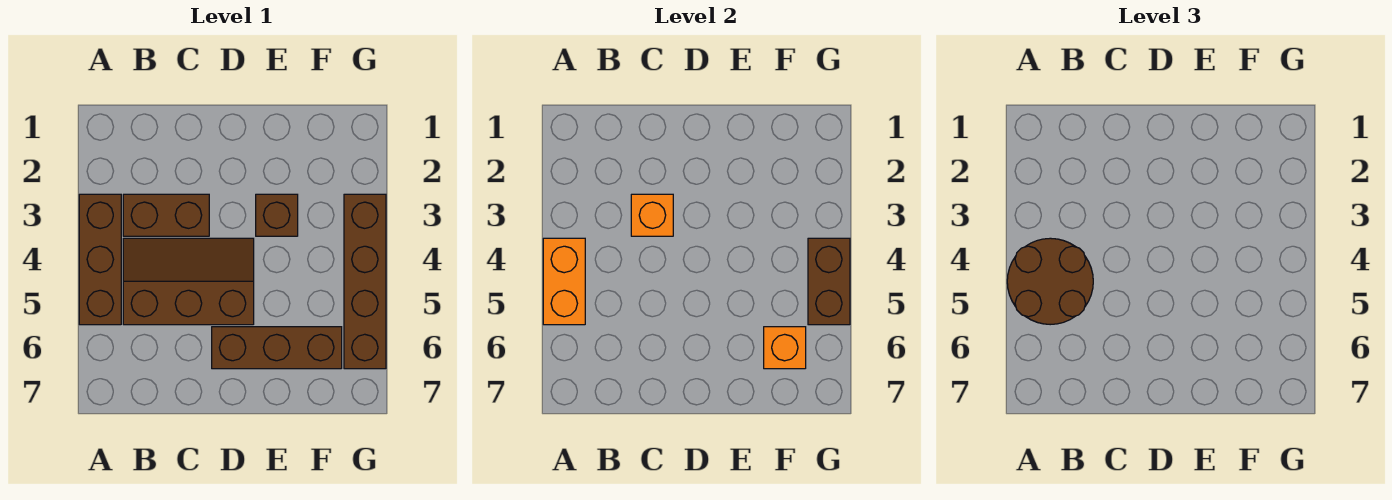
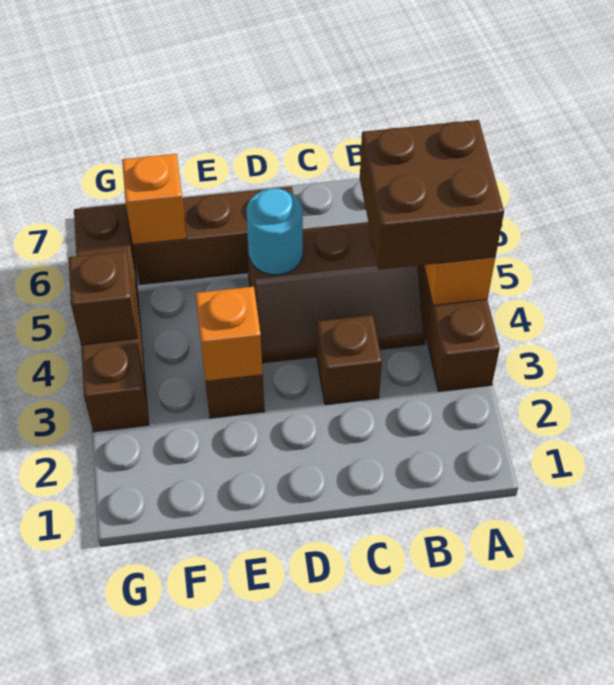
brown 2x2 round brick [1007,238,1093,325] -> brown 2x2 brick [360,120,504,270]
brown 1x2 brick [123,194,209,236] -> brown 1x1 brick [317,315,382,405]
orange 1x1 brick [631,194,673,236] -> orange 1x1 brick moved to [195,286,263,381]
none -> cyan 1x1 round brick [246,188,303,275]
brown 1x2 brick [808,238,850,325] -> brown 1x1 brick [69,251,138,345]

